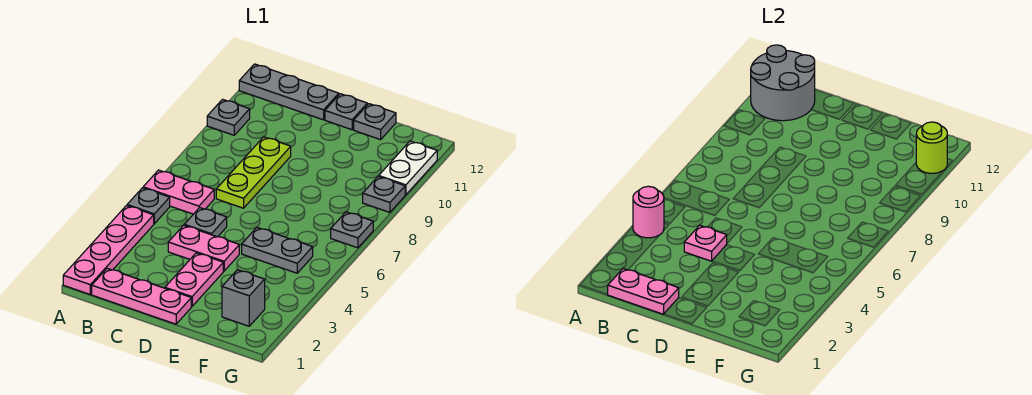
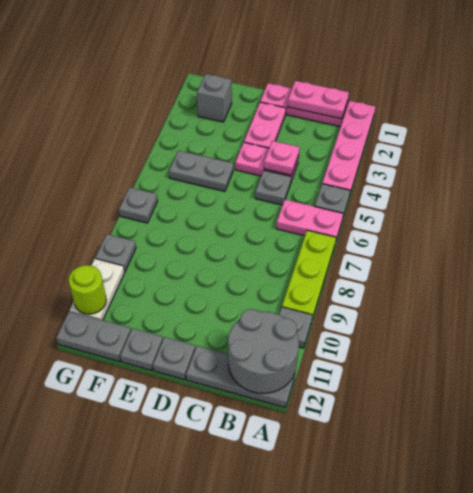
pink 1x1 round brick [633,186,664,238] -> none
lime 1x3 plate [216,137,291,208] -> lime 1x3 plate moved to [282,230,336,319]
none -> grey 1x2 plate [56,311,131,362]

